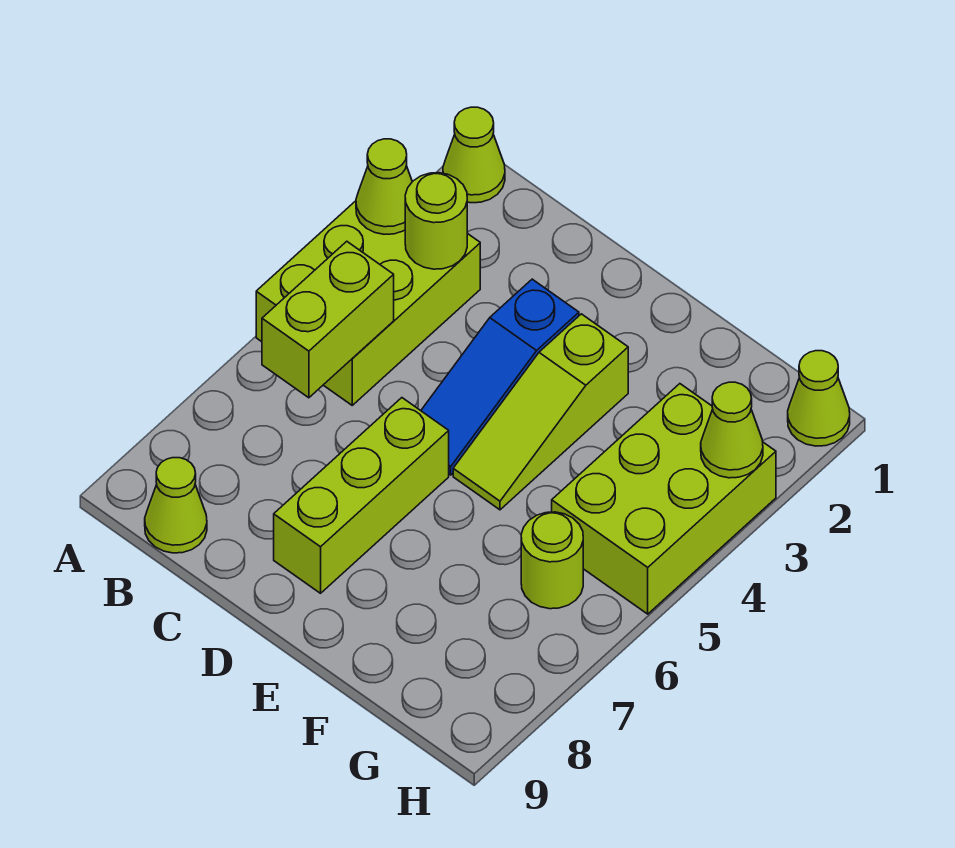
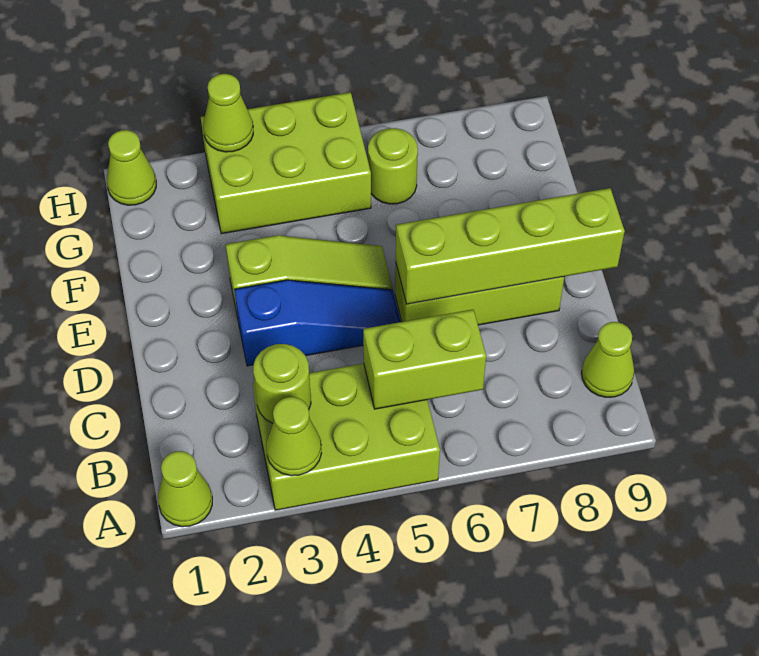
none -> lime 1x4 brick [396,188,625,304]

